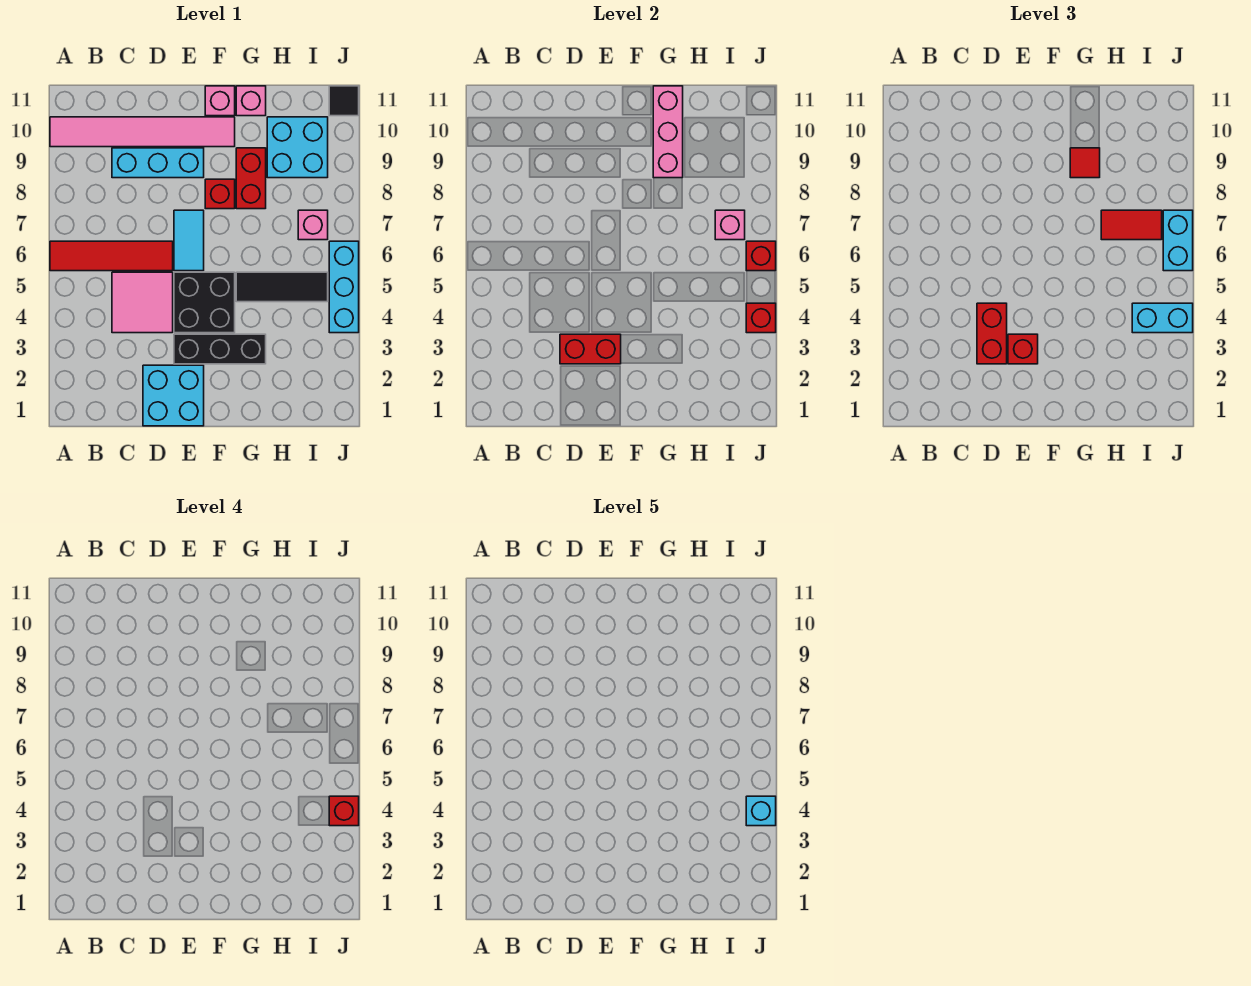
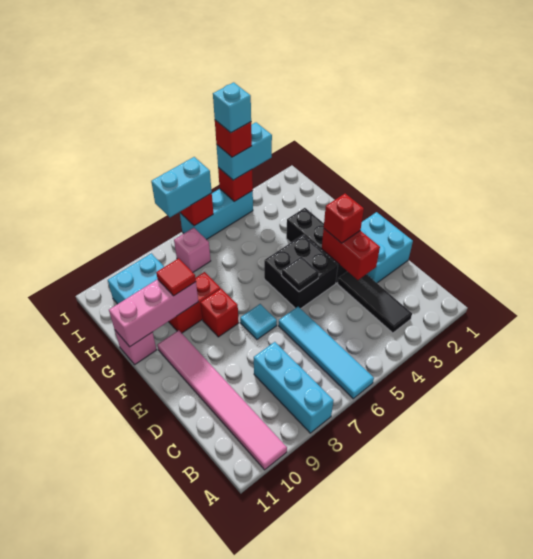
red 1x4 tile [50,241,173,271] -> cyan 1x4 tile [279,307,374,399]
pink 2x2 tile [112,272,173,333] -> none
cyan 1x3 brick [112,148,204,178] -> cyan 1x3 brick moved to [254,342,334,433]
red 1x2 brick [977,303,1007,364] -> none
cyan 1x2 tile [174,210,204,271] -> cyan 1x1 tile [240,304,277,339]
pink 1x1 brick [205,86,235,116] -> none
black 1x3 tile [236,272,328,302] -> black 1x3 tile moved to [338,271,412,333]
red 1x2 tile [1101,210,1162,240] -> none
cyan 1x2 brick [1132,303,1193,333] -> cyan 1x2 brick turned to [217,122,272,180]
pink 1x1 brick [715,210,745,240] -> none
black 1x1 tile [329,86,359,116] -> black 1x1 tile moved to [282,257,319,292]

